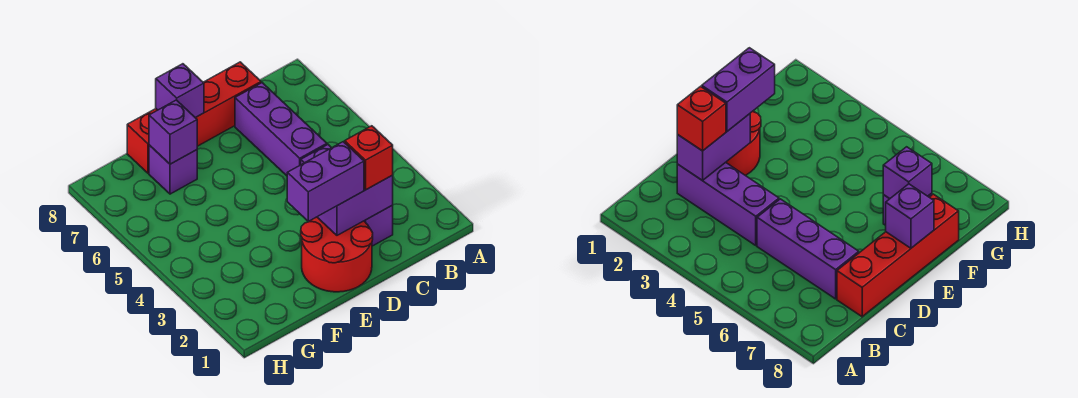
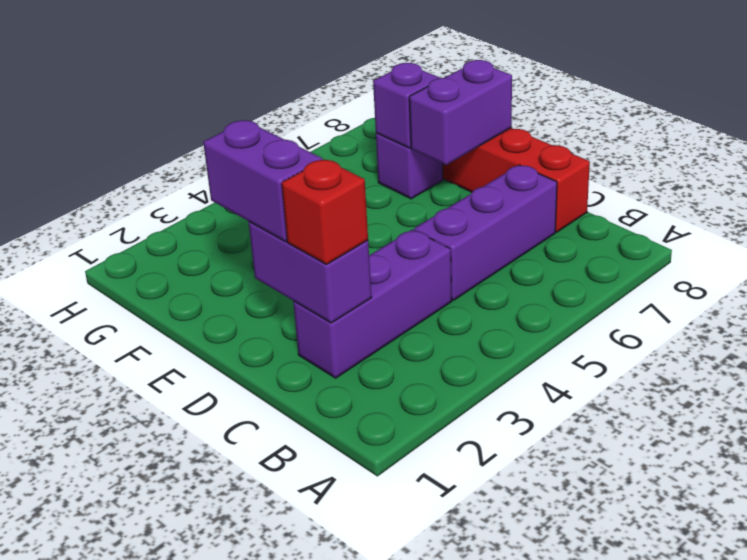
red 2x2 round brick [301,217,373,292] -> none
purple 1x1 brick [156,64,204,118] -> purple 1x2 brick [409,60,512,165]

